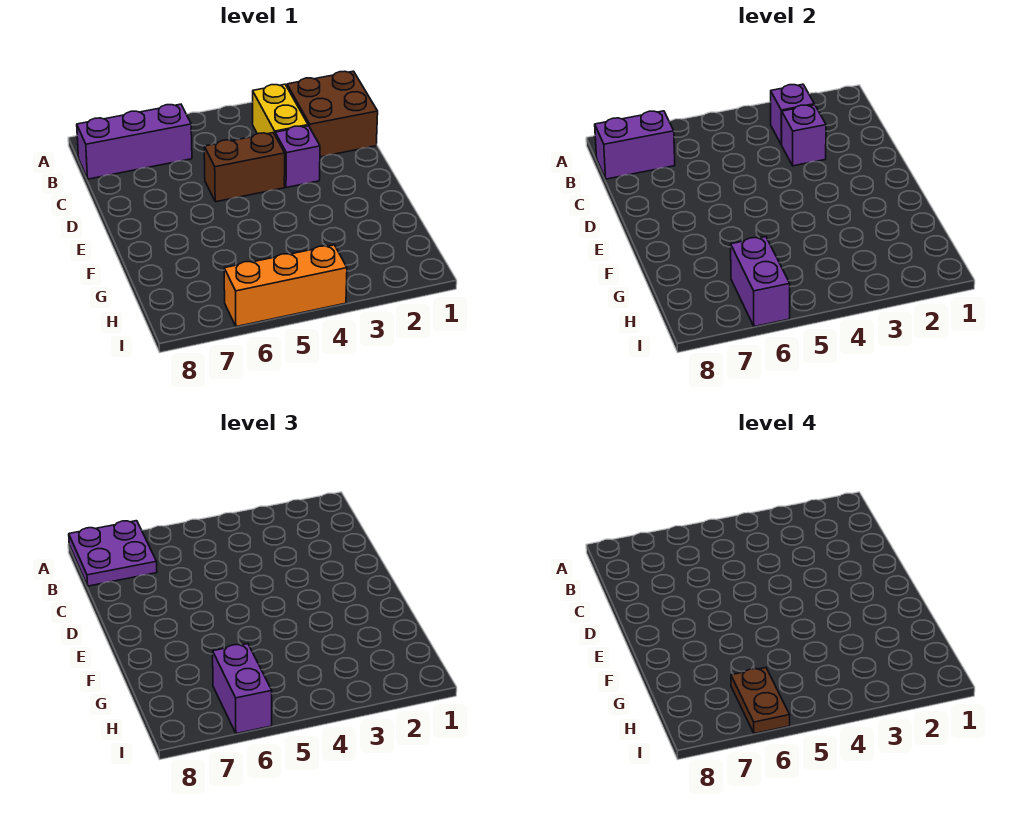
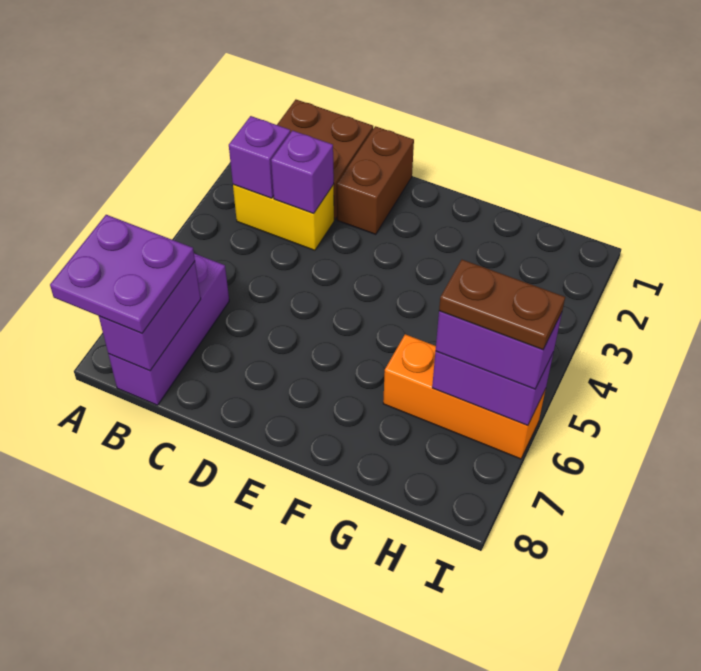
purple 1x1 brick [275,126,320,188] -> none
brown 1x2 brick [204,133,285,202] -> brown 1x2 brick moved to [337,126,414,234]
orange 1x3 brick [224,245,347,327] -> orange 1x3 brick turned to [383,334,546,459]

